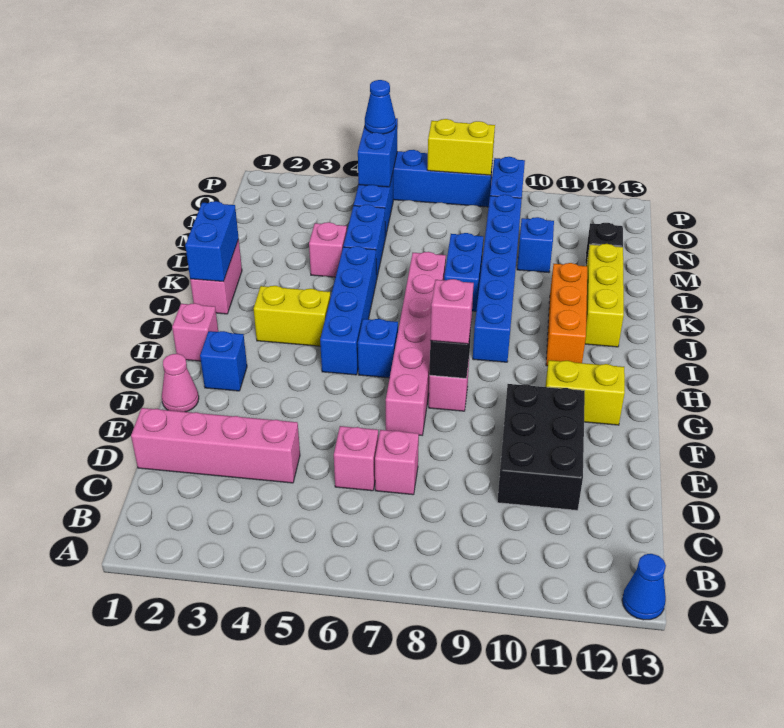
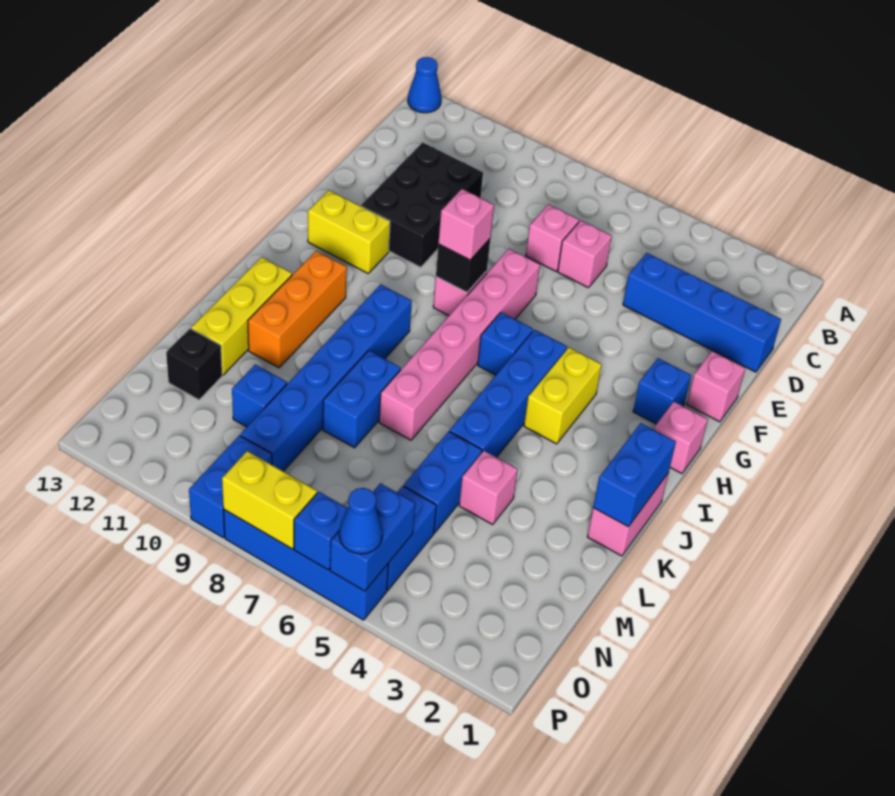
pink 1x4 brick [131,408,300,483] -> blue 1x4 brick [623,253,781,372]
pink 1x1 cone [162,354,199,412] -> pink 1x1 brick [687,351,745,422]
yellow 1x2 brick [254,286,331,346] -> yellow 1x2 brick turned to [524,347,602,444]
none -> blue 1x1 brick [294,492,348,570]

